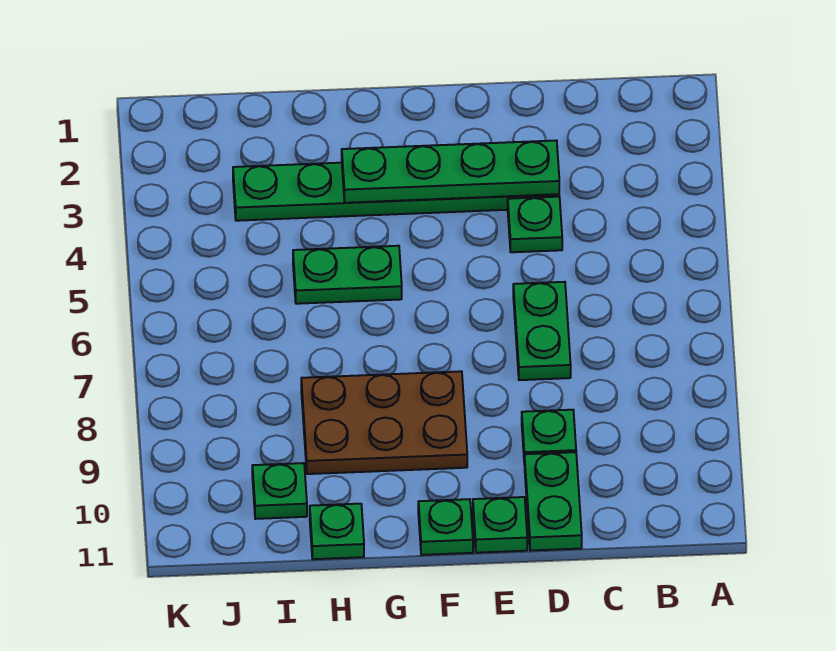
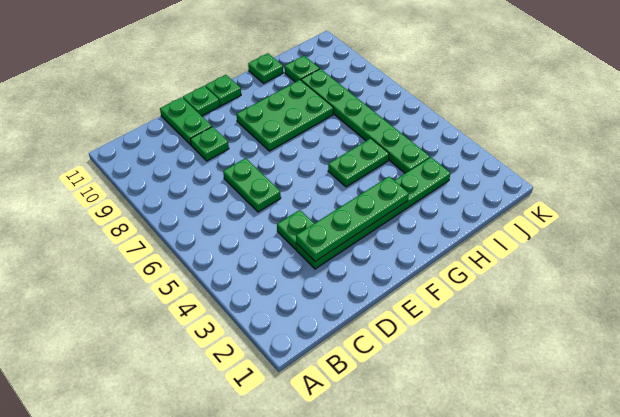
brown 2x3 plate [301,371,467,474] -> green 2x3 plate [236,80,333,151]
none -> green 1x6 plate [301,69,430,173]

